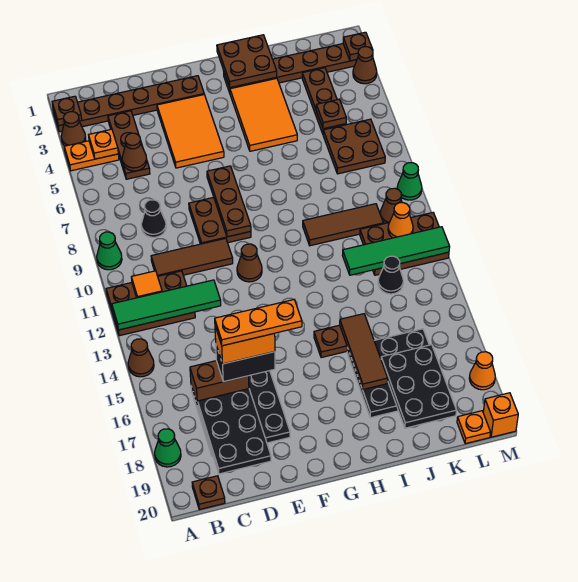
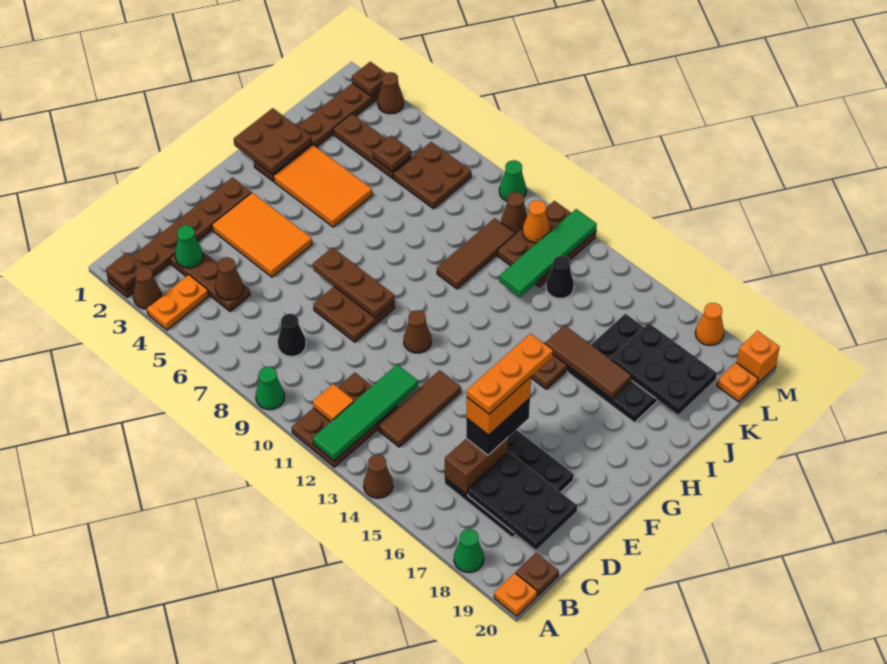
orange 1x1 plate [89,129,118,159] -> orange 1x1 plate moved to [494,573,537,616]
none -> green 1x1 cone [175,225,203,268]
brown 1x3 tile [151,238,233,276] -> brown 1x3 tile moved to [378,370,461,447]

